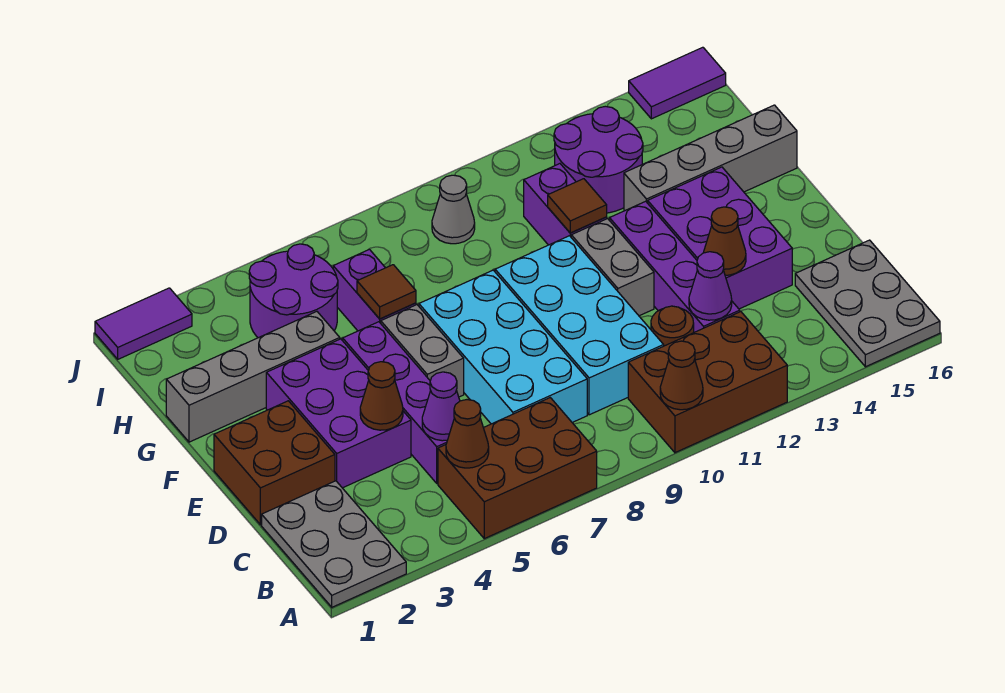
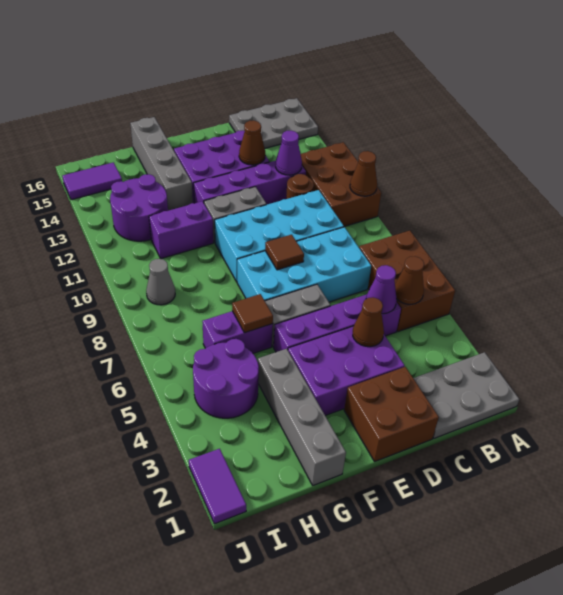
brown 1x1 tile [548,179,607,233] -> brown 1x1 tile moved to [265,235,304,270]
purple 1x2 tile [629,47,726,119] -> purple 1x2 tile turned to [63,162,122,200]

